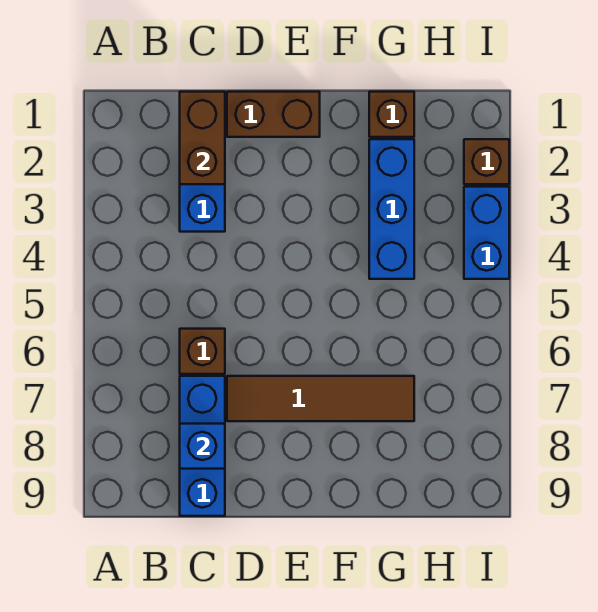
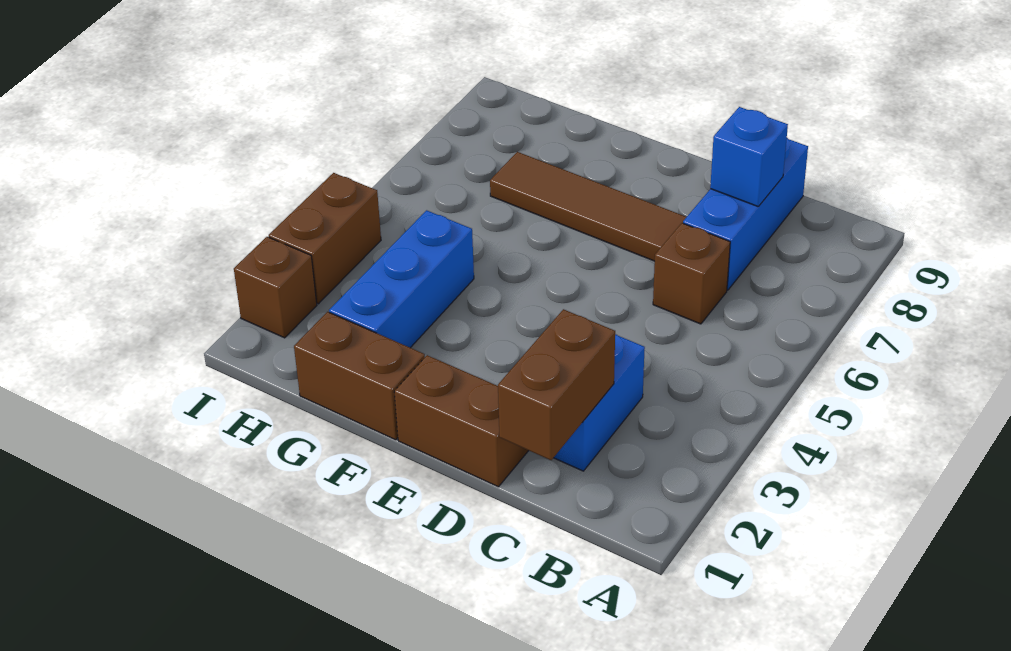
brown 1x1 brick [369,92,414,137] -> brown 1x2 brick [294,312,425,440]
blue 1x2 brick [464,187,509,279] -> brown 1x2 brick [269,173,381,304]

